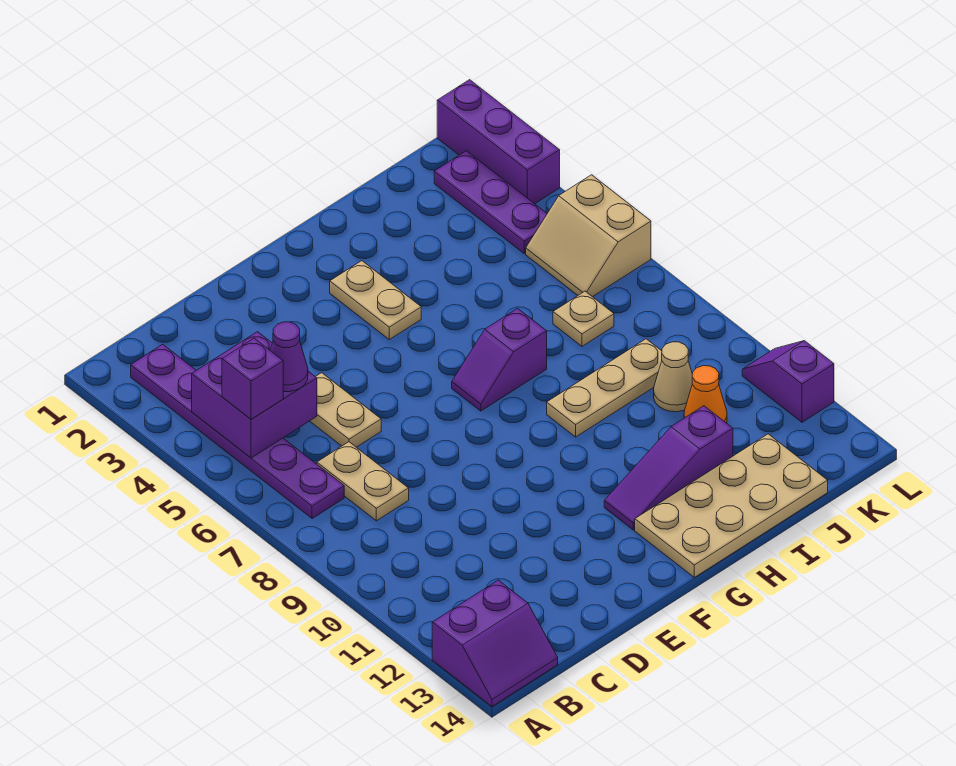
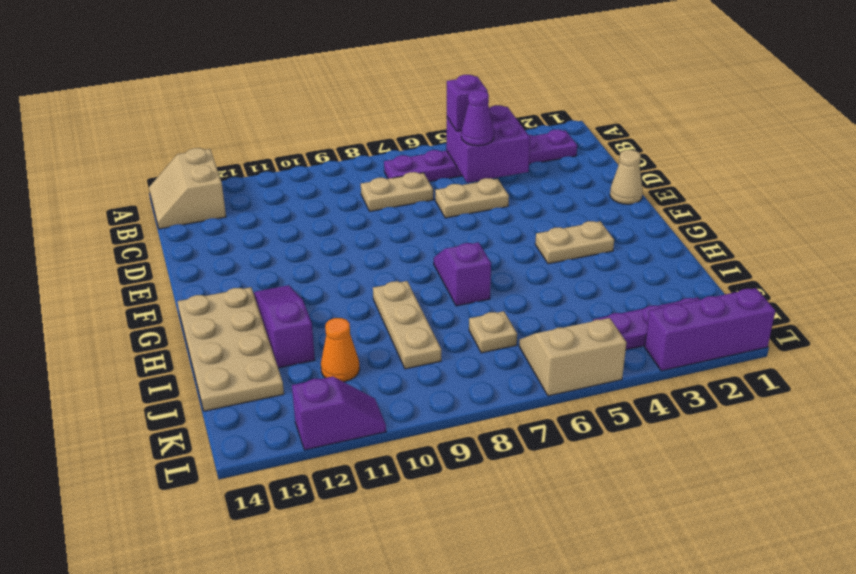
purple 2x2 slope [432,580,558,706] -> tan 2x2 slope [149,148,226,229]
tan 1x1 cone [654,342,692,412] -> tan 1x1 cone moved to [610,150,643,204]

